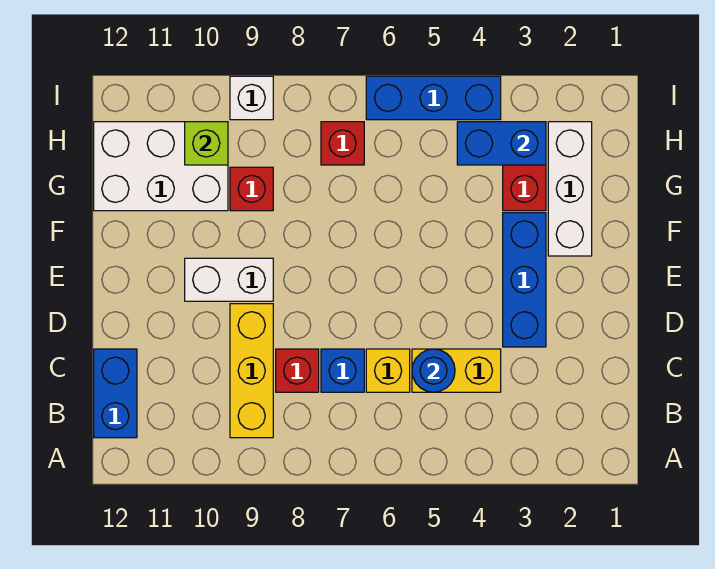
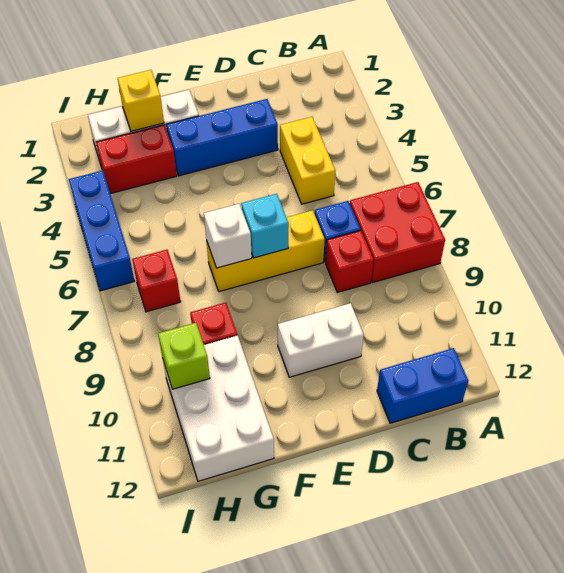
none -> red 2x2 brick [350,182,445,282]
yellow 1x3 brick [230,304,273,438] -> yellow 1x3 brick moved to [206,210,325,292]
blue 1x1 round brick [412,349,455,392] -> none
yellow 1x1 brick [366,349,410,392] -> yellow 1x1 brick moved to [118,70,164,131]
none -> cyan 1x1 brick [241,194,289,258]
white 1x2 brick [185,258,273,301] -> white 1x2 brick turned to [278,303,364,377]
blue 1x2 brick [457,122,546,165] -> none
white 1x1 brick [230,76,273,120] -> white 1x1 brick moved to [204,204,252,268]

